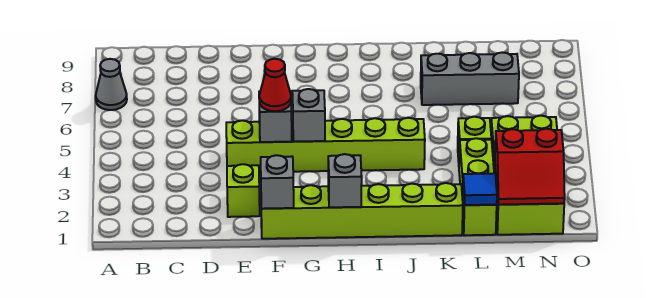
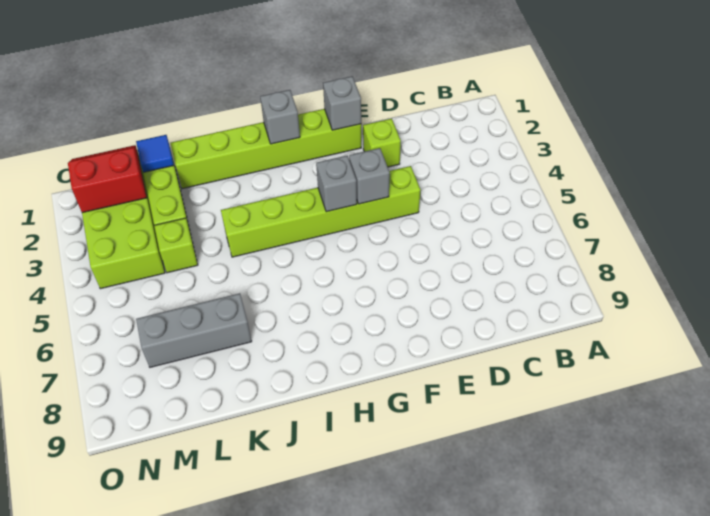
grey 1x1 cone [96,59,127,110] -> none
red 1x1 cone [259,59,291,111] -> none

